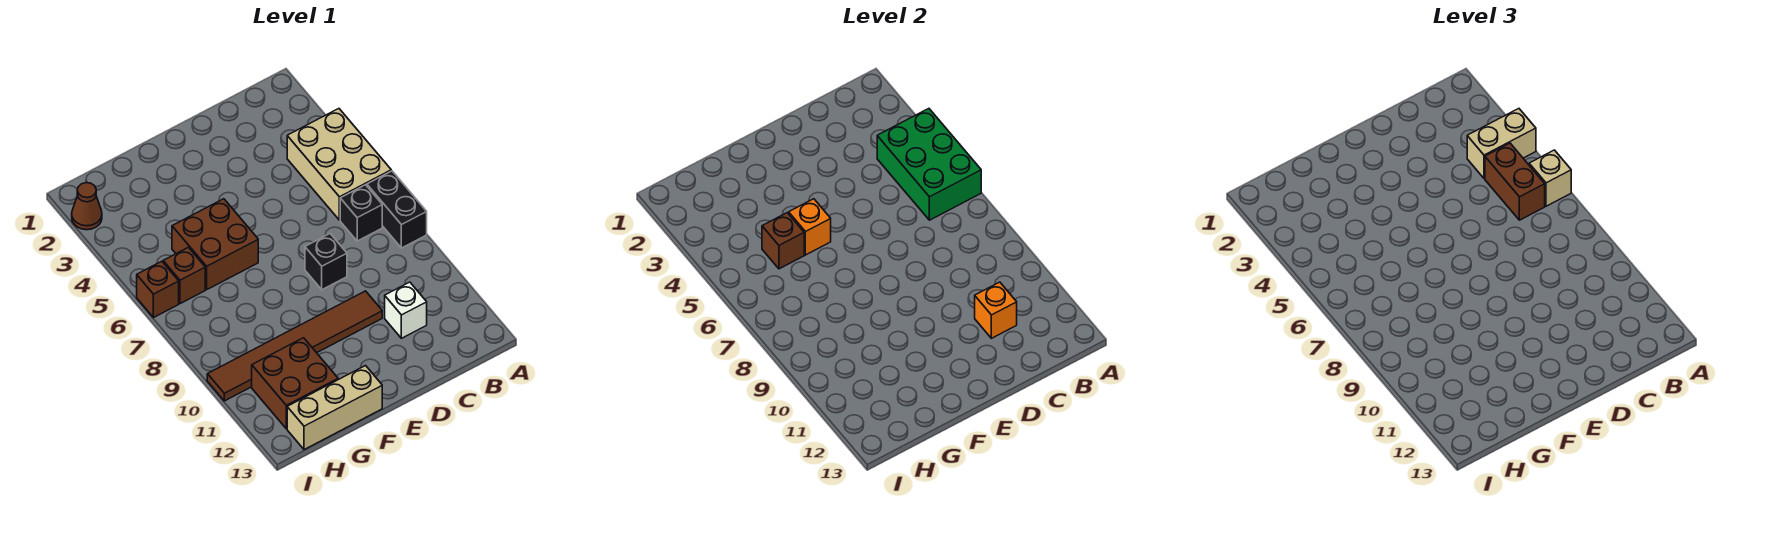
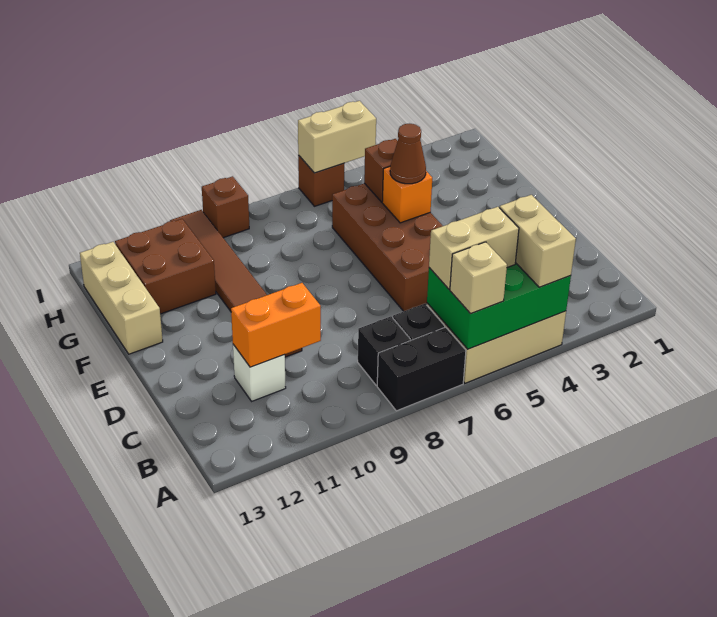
brown 1x2 brick [1485,143,1545,220] -> tan 1x2 brick [429,207,519,289]
orange 1x1 brick [975,282,1017,338] -> orange 1x2 brick [231,283,321,367]
black 1x1 brick [305,234,347,290] -> black 1x1 brick moved to [358,316,410,386]
brown 2x2 brick [172,199,258,289] -> brown 2x4 brick [332,183,442,311]
brown 1x1 brick [163,247,205,304] -> brown 1x1 brick moved to [202,176,249,238]
brown 1x1 cone [72,183,102,230] -> brown 1x1 cone moved to [390,124,426,184]
none -> tan 1x2 brick [298,101,376,173]

